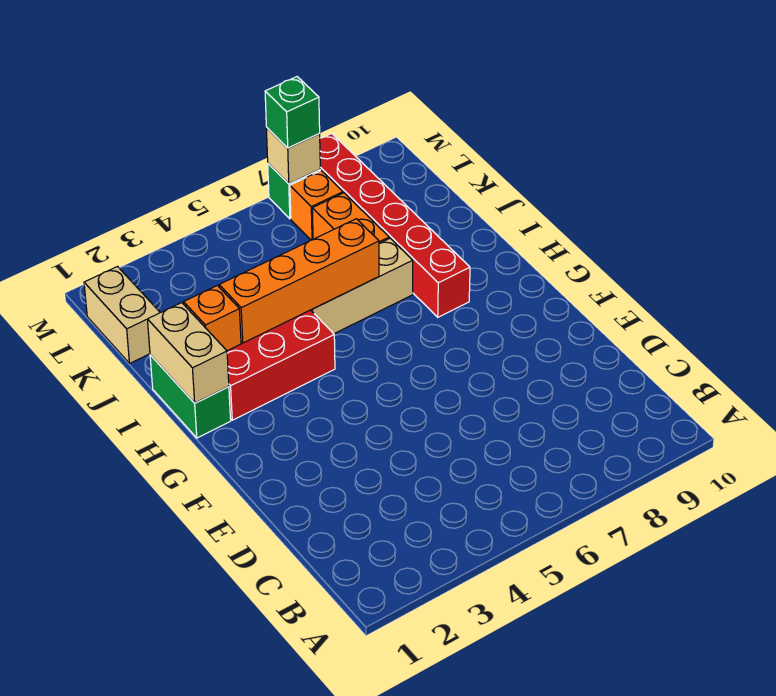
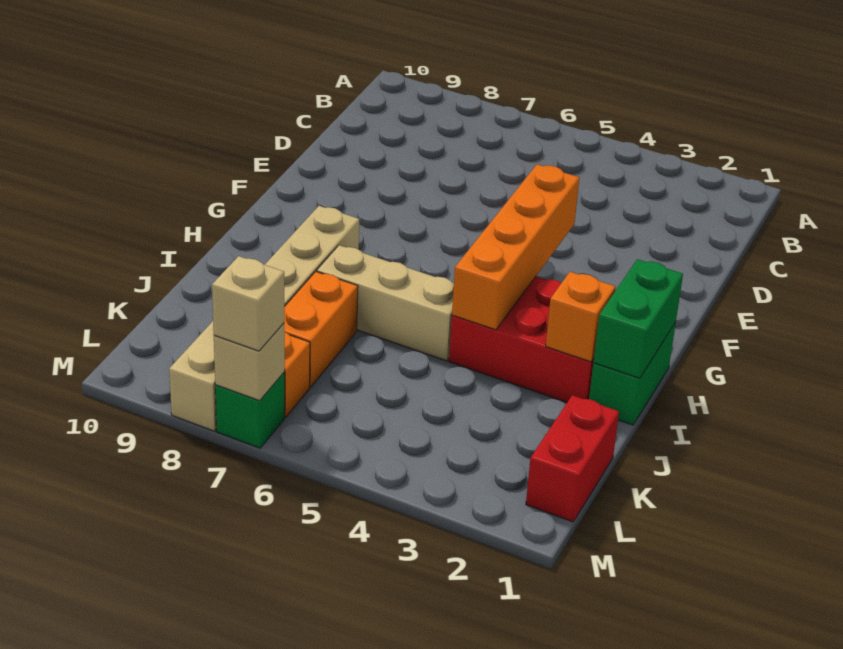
tan 1x2 brick [147,303,229,403] -> green 1x2 brick [593,259,683,378]
red 1x6 brick [320,134,470,317] -> tan 1x6 brick [169,206,359,431]
orange 1x4 brick [219,219,379,343] -> orange 1x4 brick turned to [452,164,579,330]
tan 1x2 brick [84,267,160,363] -> red 1x2 brick [526,395,619,522]
green 1x1 brick [265,77,320,148] -> tan 1x1 brick [212,256,284,351]

